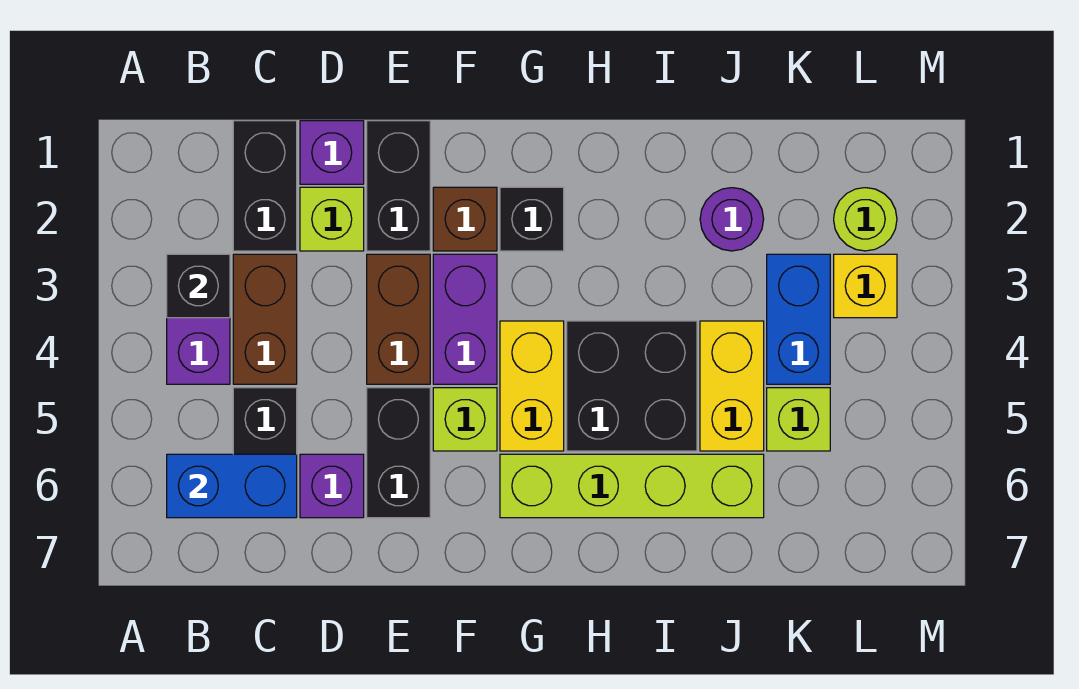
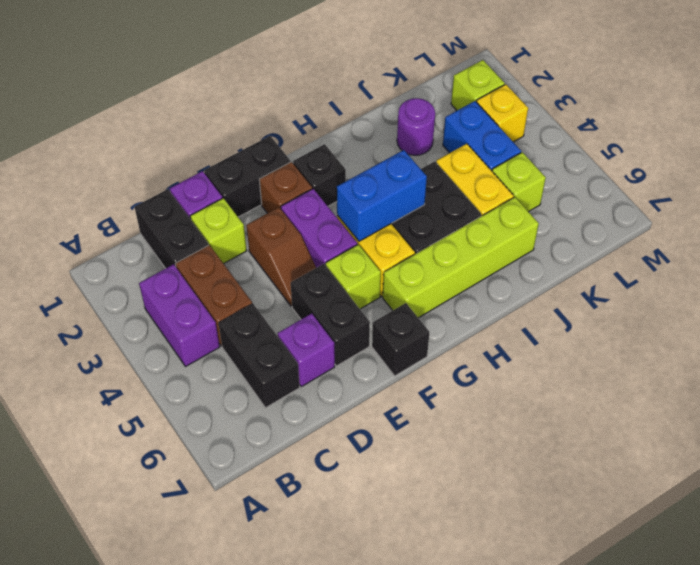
black 1x1 brick [167,254,230,318] -> black 1x1 brick moved to [372,303,429,376]
blue 1x2 brick [167,454,297,518] -> blue 1x2 brick moved to [337,150,427,241]
black 1x2 brick [367,121,430,251] -> black 1x2 brick turned to [204,136,291,217]
brown 1x2 brick [367,254,430,384] -> brown 1x2 slope [246,207,316,306]
lime 1x1 round brick [834,188,897,251] -> lime 1x1 brick [451,60,505,110]

